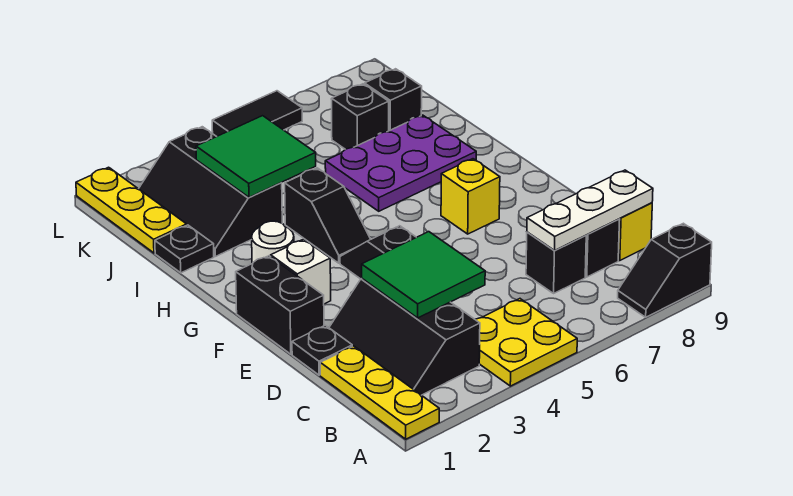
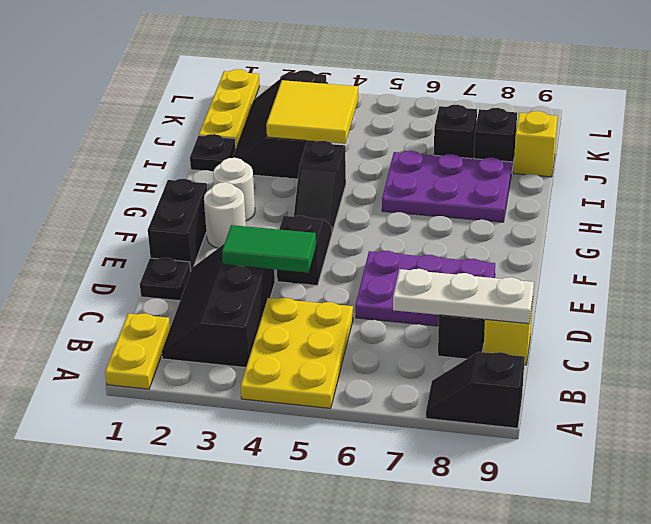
yellow 1x3 plate [320,346,439,439] -> yellow 1x2 plate [105,313,170,389]
yellow 2x2 plate [475,299,577,386] -> yellow 2x3 plate [241,298,353,408]
green 2x2 tile [362,232,485,318] -> green 1x2 tile [222,225,316,273]
black 1x1 brick [526,232,586,293] -> none
none -> purple 2x3 plate [355,251,495,326]
white 1x1 brick [271,239,331,304] -> white 1x1 round brick [204,182,246,248]
yellow 1x1 brick [441,159,500,234] -> yellow 1x1 brick moved to [514,111,558,177]
green 2x2 tile [196,116,316,197] -> yellow 2x2 tile [266,80,358,144]
black 1x2 tile [212,91,302,137] -> none

